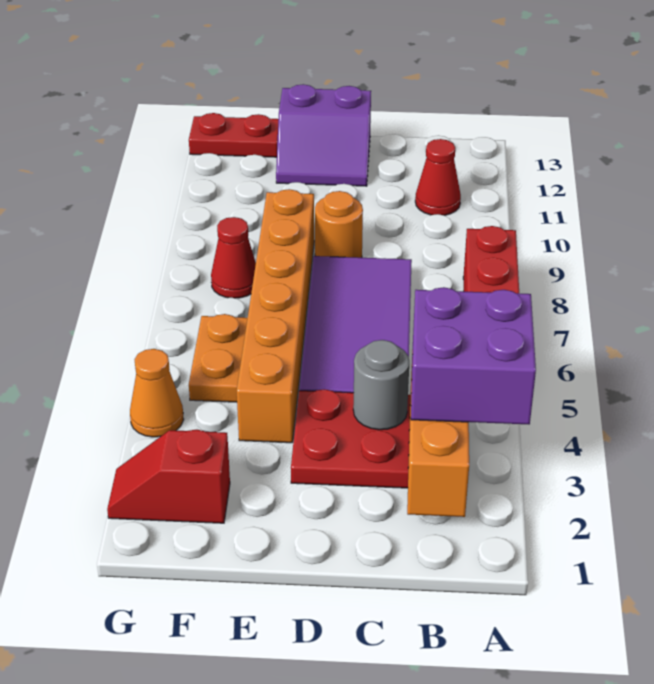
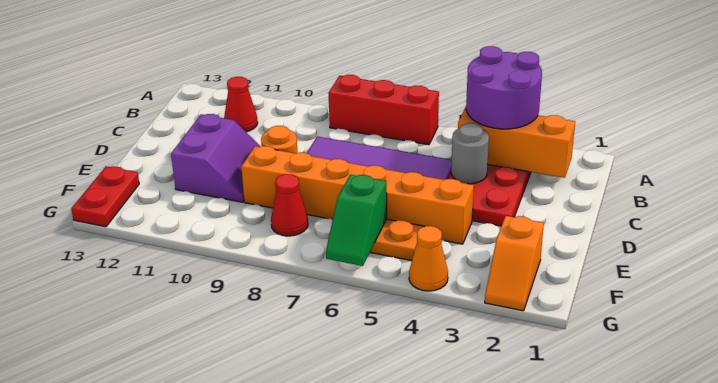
purple 2x2 brick [411,287,536,424] -> purple 2x2 round brick [466,46,542,129]
purple 2x2 slope [276,84,371,186] -> purple 2x2 slope moved to [171,114,261,202]
red 1x2 slope [107,430,230,523] -> orange 1x2 slope [485,216,544,311]
none -> green 1x2 slope [326,175,387,266]

